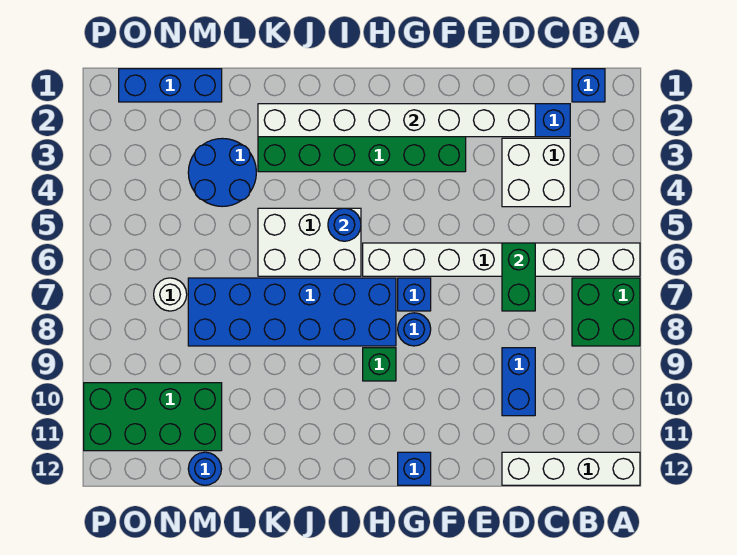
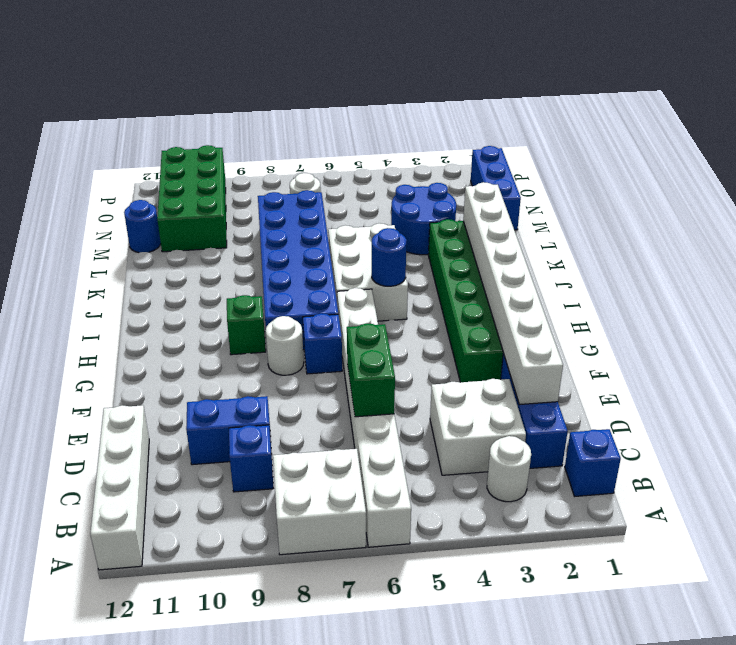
green 2x2 brick [572,278,640,346] -> white 2x2 brick [273,449,366,555]
none -> white 1x1 round brick [487,436,531,502]
green 1x2 brick [502,243,535,311] -> green 1x2 brick turned to [347,323,395,417]
blue 1x1 round brick [398,313,431,346] -> white 1x1 round brick [266,316,304,375]
blue 1x1 brick [398,452,431,485] -> blue 1x1 brick moved to [229,425,273,492]

